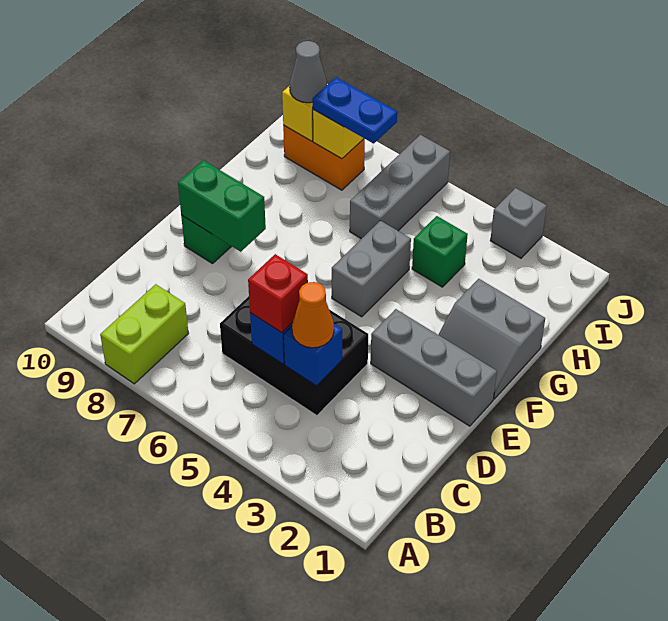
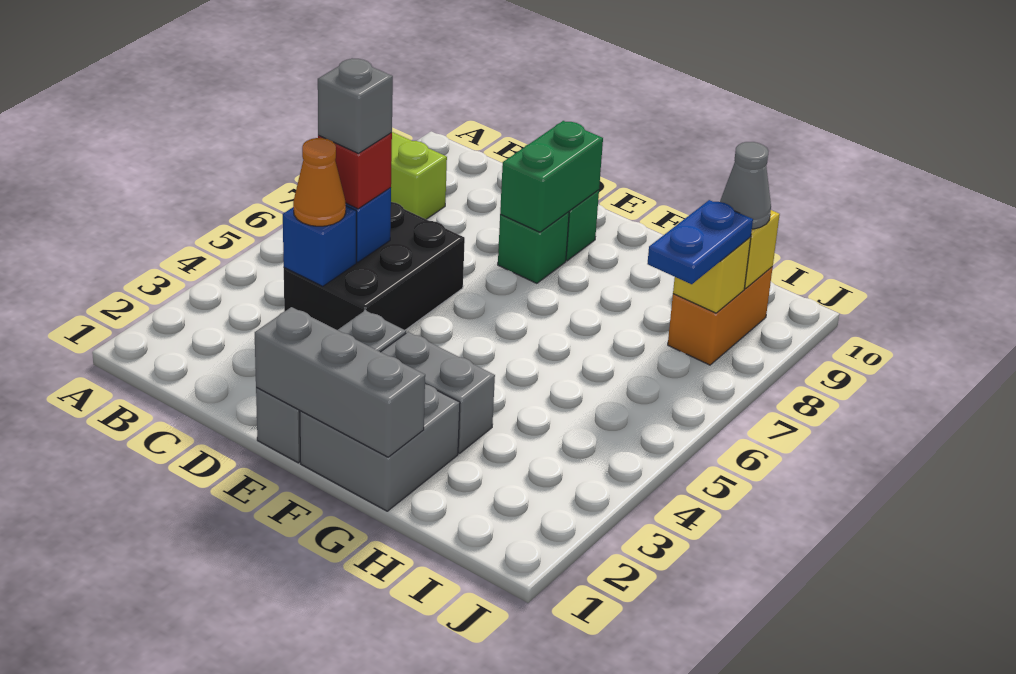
grey 2x2 slope [438,279,545,399] -> grey 2x2 brick [300,384,460,511]
grey 1x2 brick [332,221,411,317] -> grey 1x2 brick moved to [381,332,495,453]
green 1x1 brick [412,216,468,287] -> green 1x1 brick moved to [498,212,569,283]
grey 1x3 brick [350,135,450,239] -> grey 1x3 brick moved to [255,307,425,457]
grey 1x1 brick [490,188,547,258] -> grey 1x1 brick moved to [318,59,393,153]

